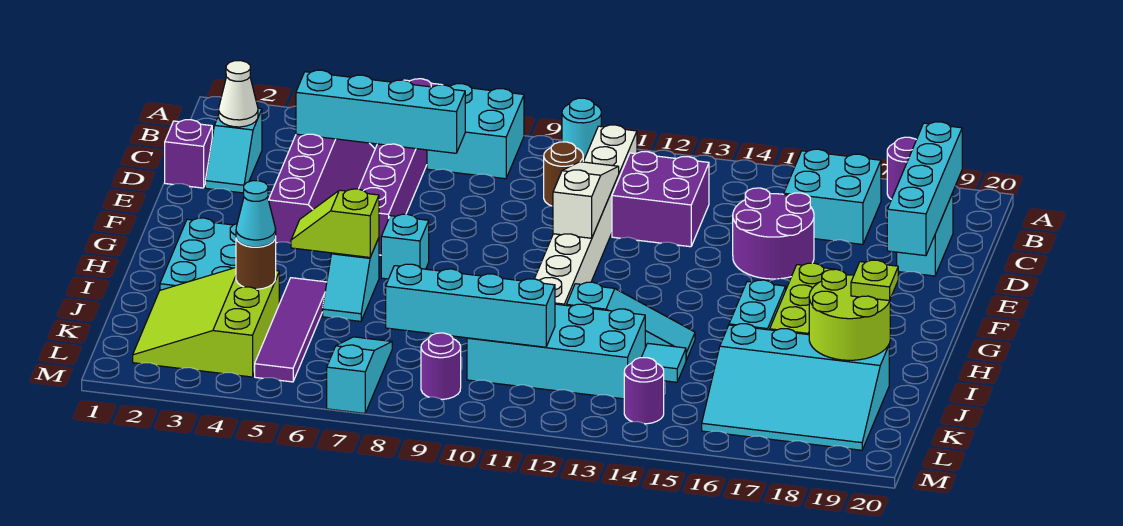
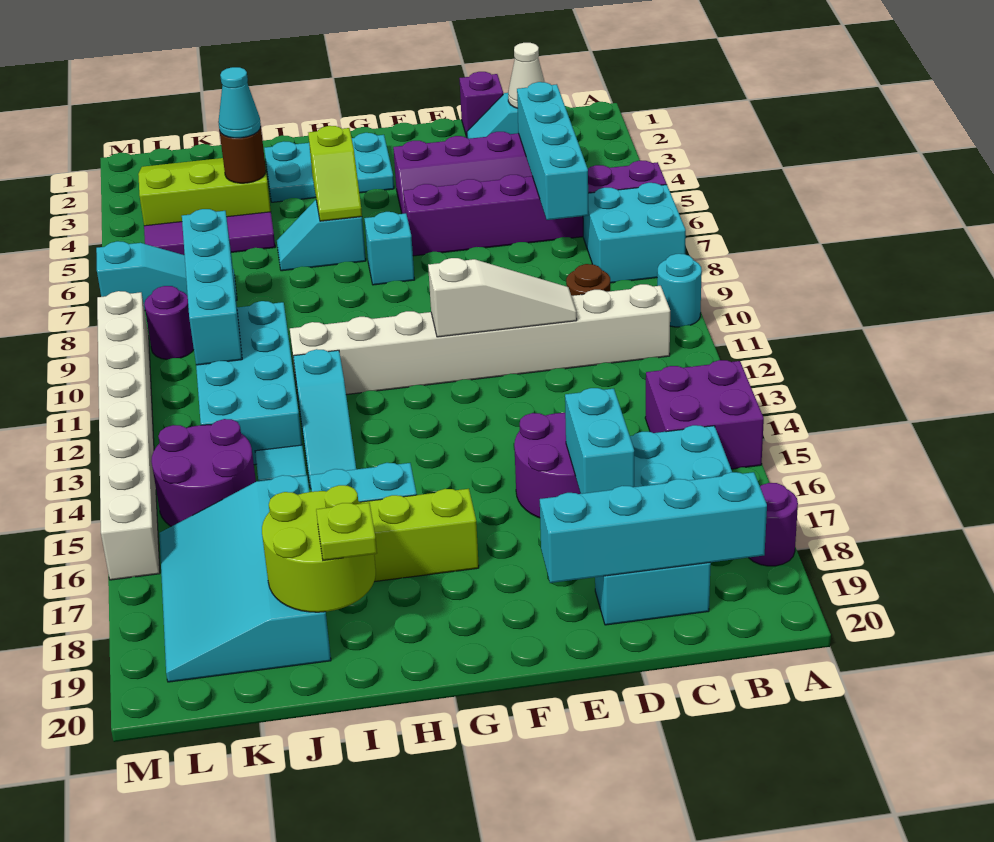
purple 2x2 brick [612,152,709,247] -> purple 2x2 brick moved to [645,360,764,469]
none -> cyan 1x2 brick [565,388,634,494]
lime 1x2 slope [291,189,379,257] -> lime 1x2 slope turned to [308,126,362,221]
purple 1x4 tile [255,278,327,382] -> purple 1x3 tile [144,212,275,255]
purple 1x1 round brick [624,358,664,424] -> purple 2x2 round brick [151,419,256,526]
none -> white 1x8 brick [97,291,160,580]

